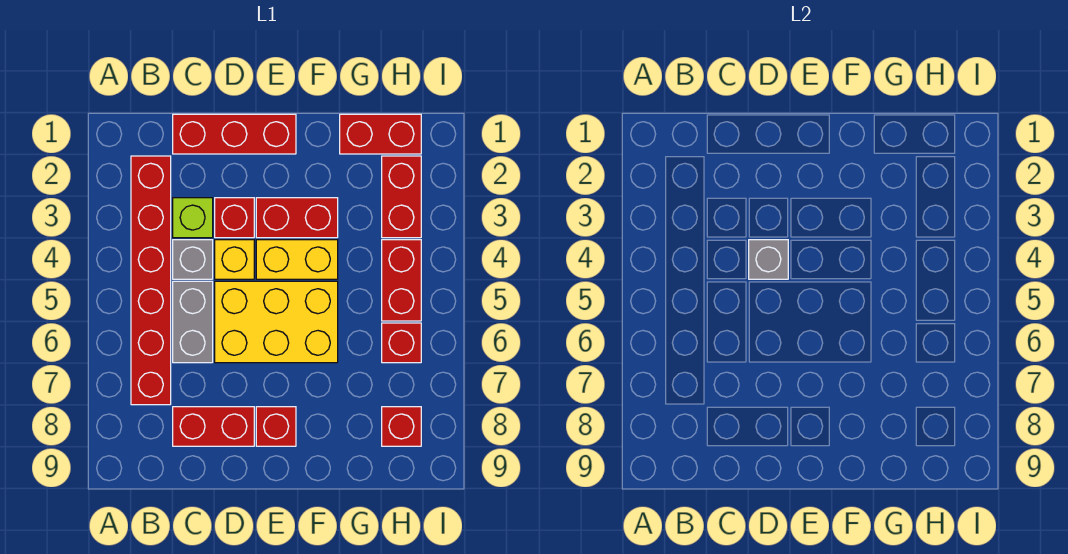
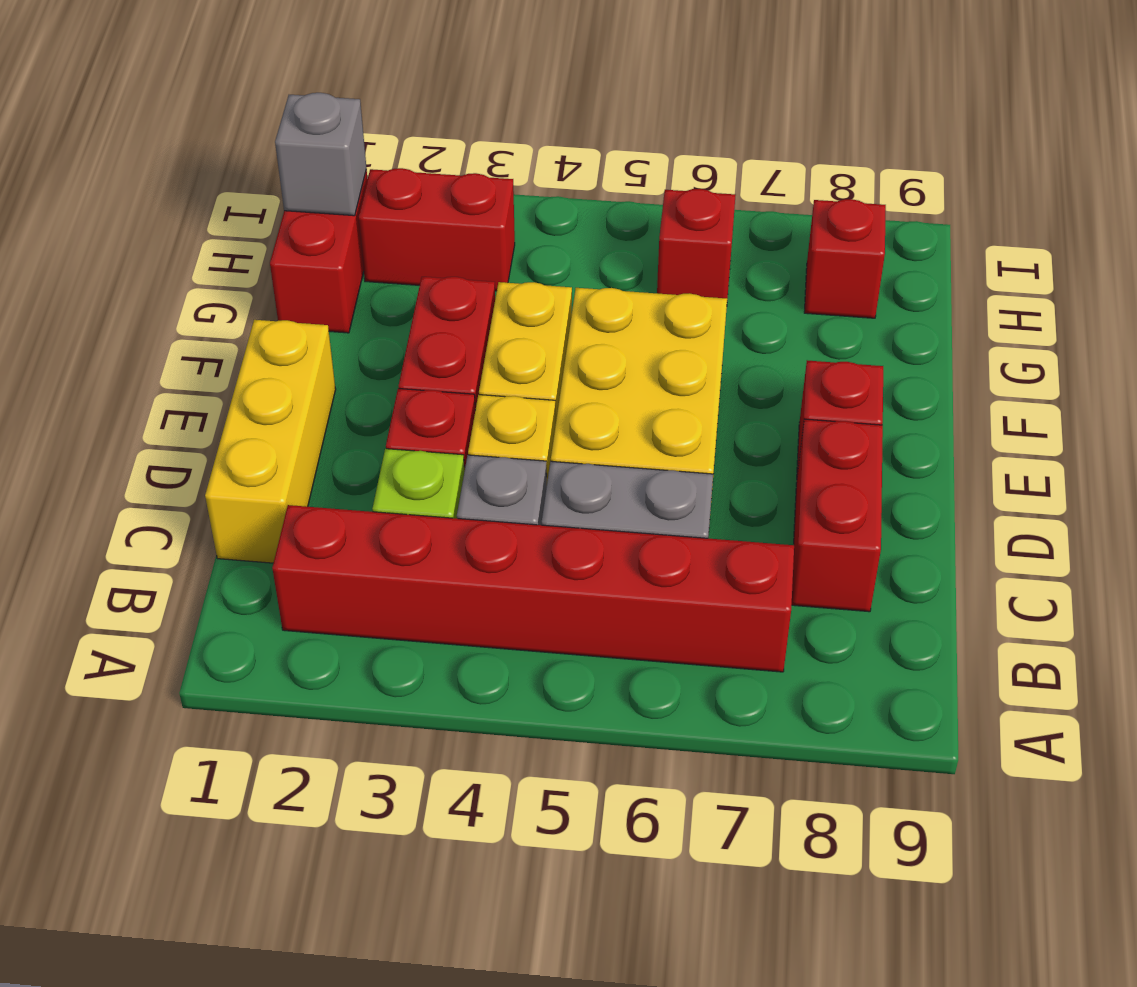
red 1x3 brick [173,114,296,154] -> yellow 1x3 brick [205,320,336,563]
grey 1x1 brick [749,240,788,279] -> grey 1x1 brick moved to [275,93,367,216]
red 1x2 brick [382,240,421,321] -> none

